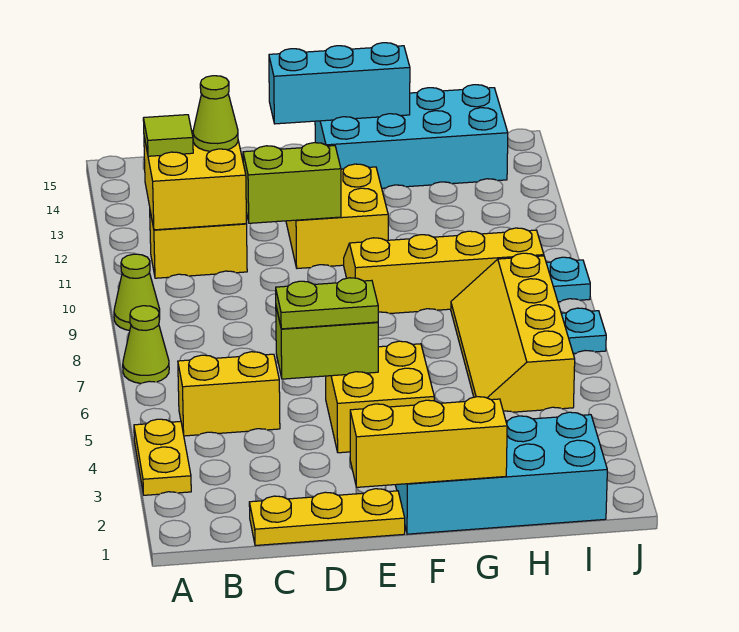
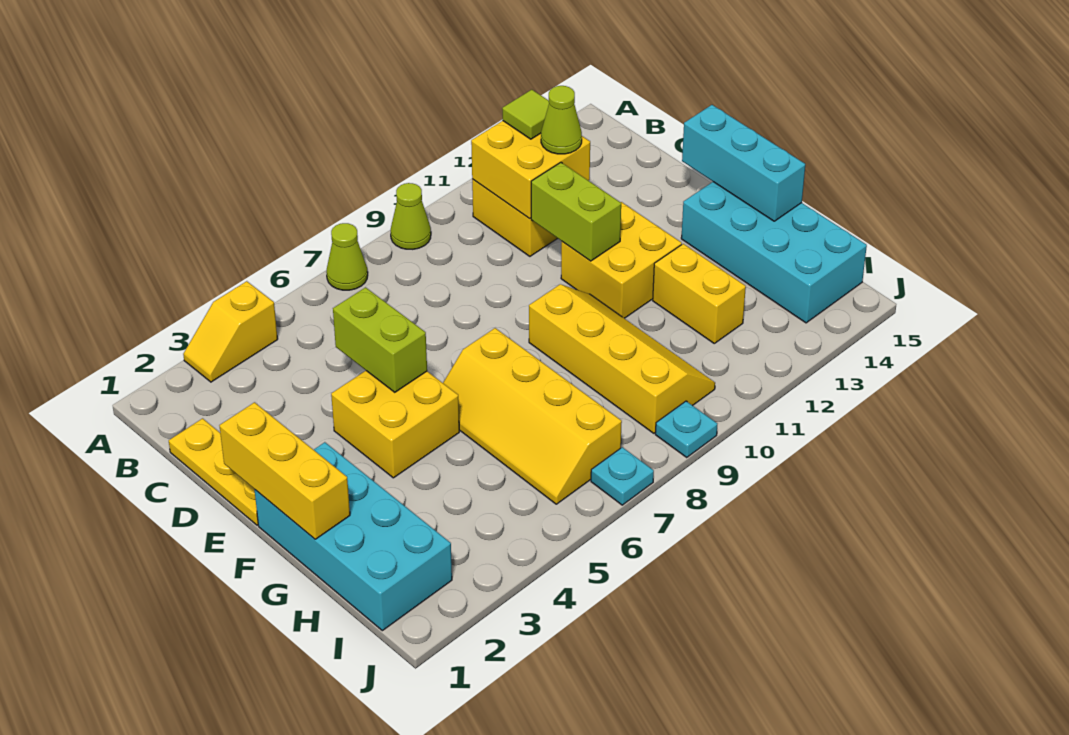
yellow 1x2 plate [134,419,191,495] -> yellow 1x2 slope [183,281,278,382]
yellow 1x2 brick [178,352,280,436] -> yellow 1x2 brick moved to [653,244,746,343]
lime 1x2 plate [276,278,378,329] -> none
yellow 2x4 slope [451,253,575,412] -> yellow 2x4 slope turned to [443,328,622,504]

